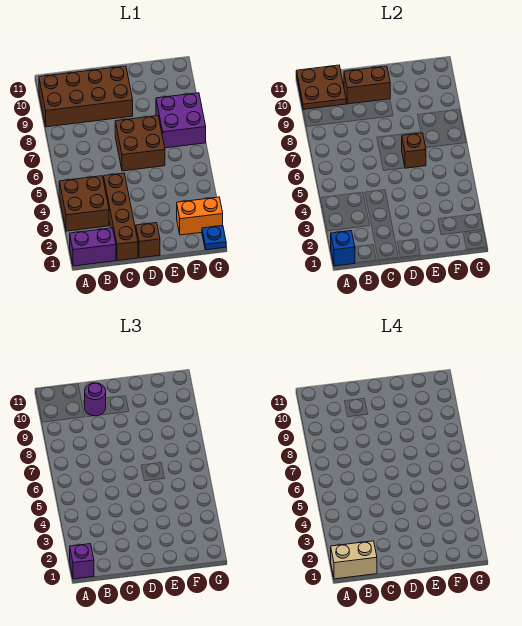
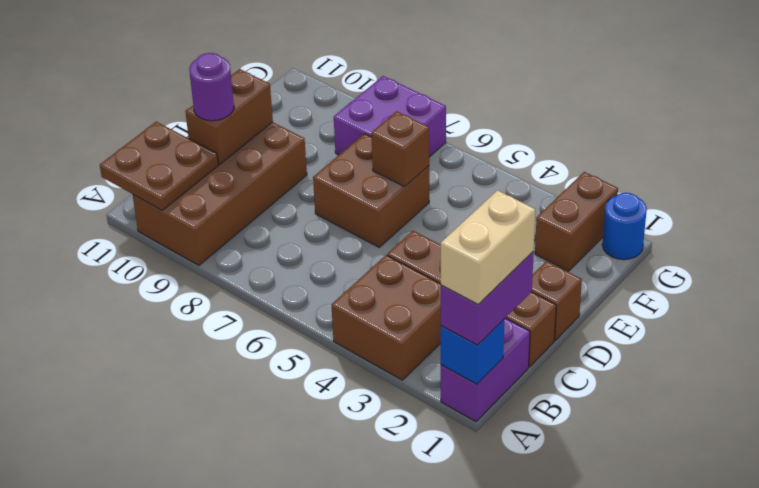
purple 1x1 brick [70,544,94,579] -> purple 1x2 brick [441,252,534,345]
orange 1x2 brick [177,197,223,235] -> brown 1x2 brick [535,172,618,271]
blue 1x1 plate [202,225,226,250] -> blue 1x1 round brick [602,193,647,260]

